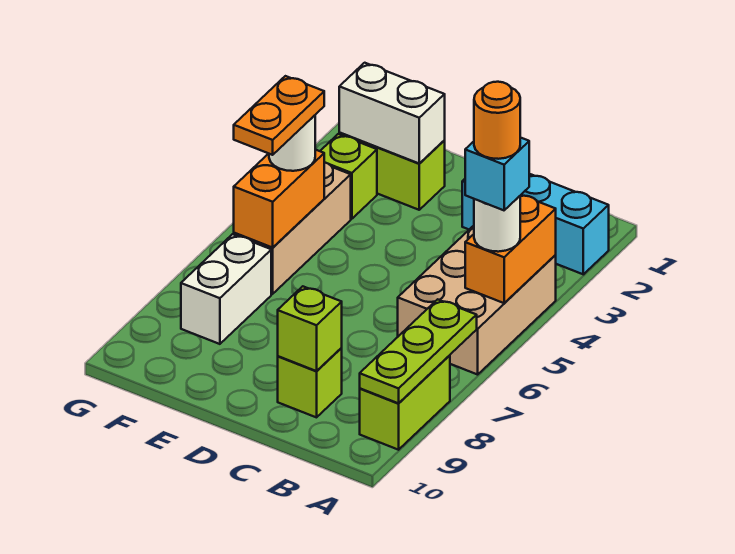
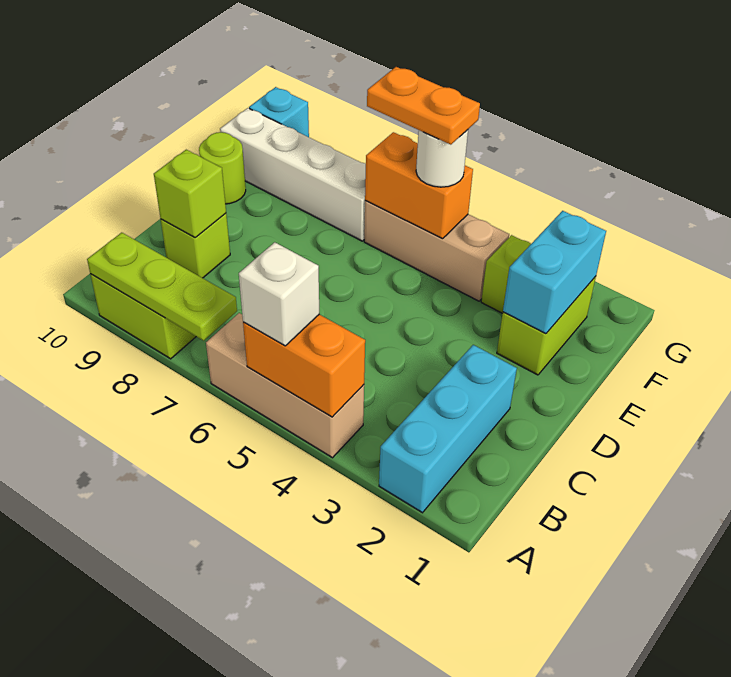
tan 2x3 brick [398,226,556,375] -> tan 1x3 brick [206,313,364,458]
white 1x1 round brick [474,196,520,252] -> white 1x1 brick [239,242,319,346]
cyan 1x1 brick [465,137,529,210] -> cyan 1x1 brick moved to [249,87,309,137]
orange 1x1 round brick [474,82,520,159] -> none
white 1x2 brick [339,63,445,164] -> cyan 1x2 brick [503,211,606,334]
none -> lime 1x1 round brick [199,132,246,204]
white 1x2 brick [181,234,271,344] -> white 1x4 brick [220,108,366,241]

